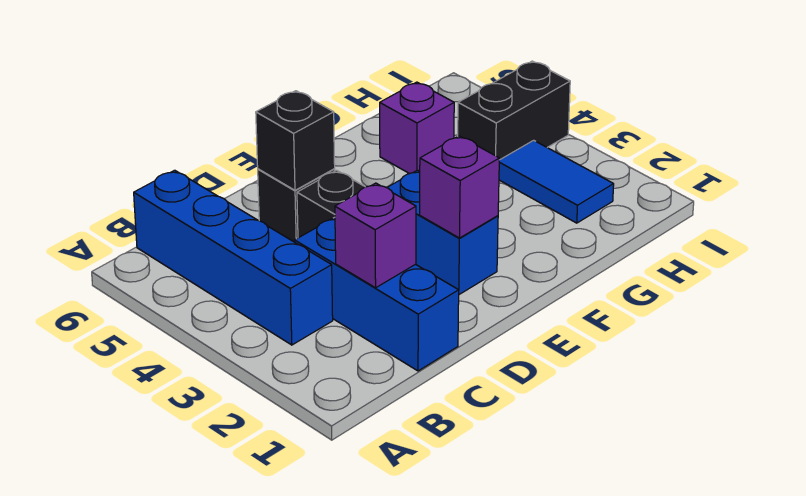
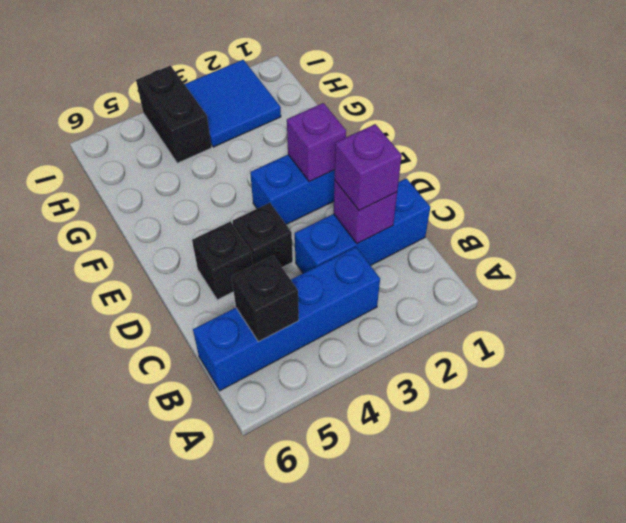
black 1x1 brick [256,91,335,190] -> black 1x1 brick moved to [232,256,299,342]
purple 1x1 brick [380,82,454,174] -> purple 1x1 brick moved to [335,124,402,211]
blue 1x2 tile [499,140,614,223] -> blue 2x2 tile [185,60,281,147]

